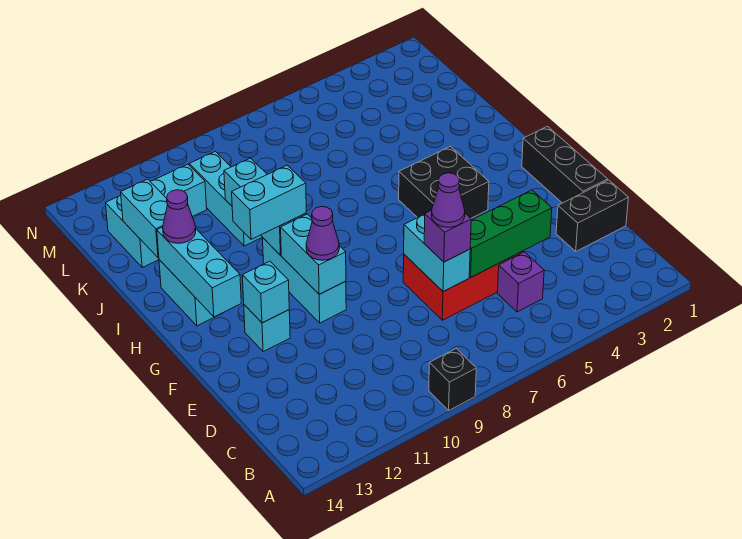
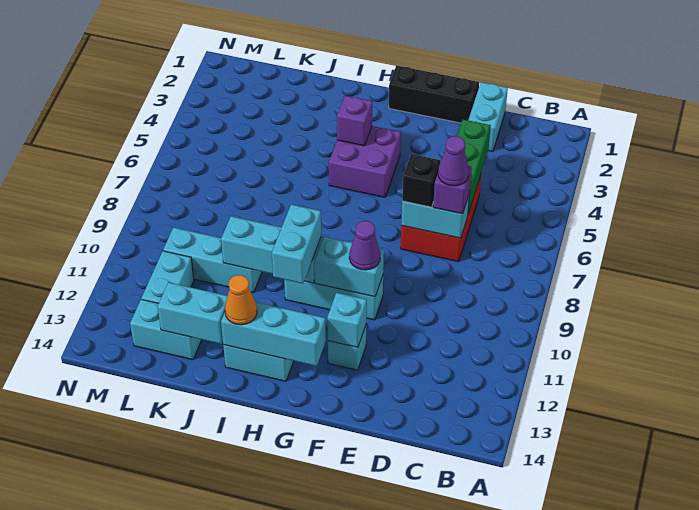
black 1x1 brick [429,348,476,410] -> black 1x1 brick moved to [402,154,440,207]
purple 1x1 brick [497,252,544,312] -> purple 1x1 brick moved to [337,96,372,146]
black 1x2 brick [556,180,628,251] -> cyan 1x2 brick [468,82,508,151]
black 2x2 brick [399,147,489,218] -> purple 2x2 brick [329,126,401,197]
purple 1x1 cone [163,190,196,243] -> orange 1x1 cone [225,275,257,325]

